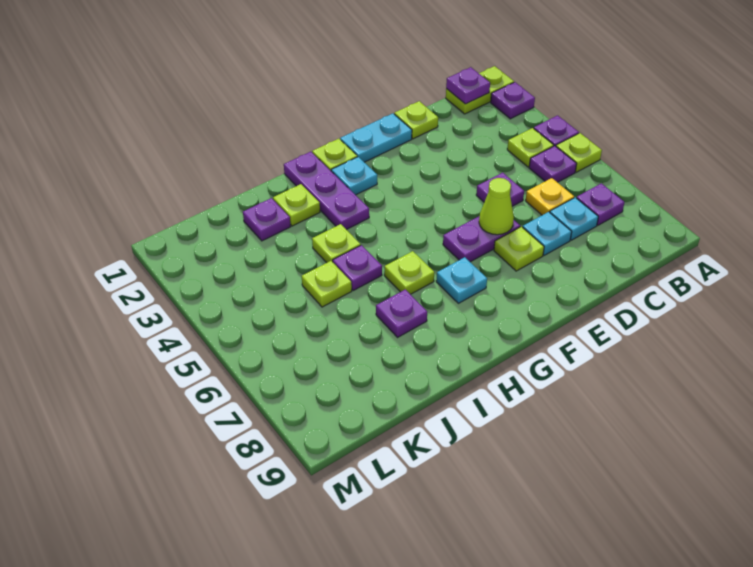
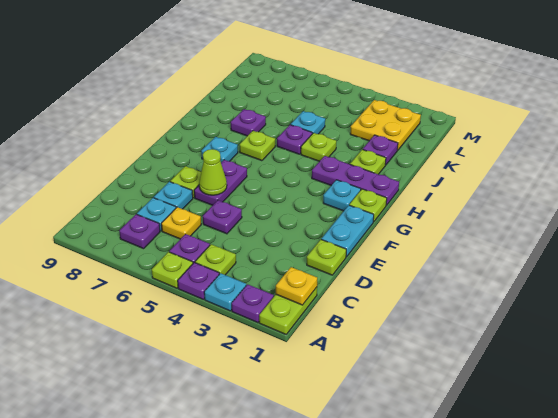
none -> cyan 1x1 plate [204,273,246,311]
purple 1x1 plate [446,67,490,104] -> yellow 1x1 plate [276,267,317,305]
lime 1x1 plate [302,261,352,307] -> cyan 1x1 plate [291,111,325,134]
none -> yellow 2x2 plate [350,100,421,150]

